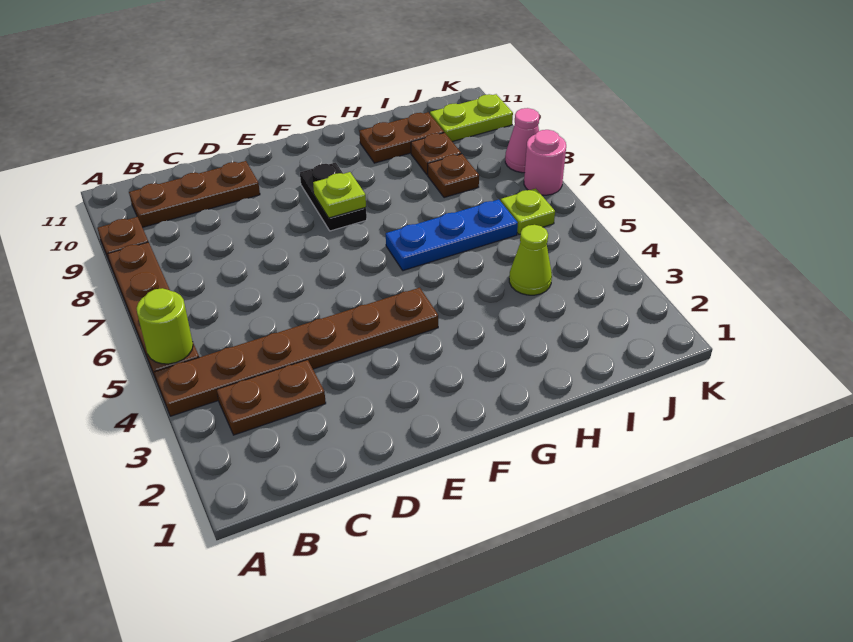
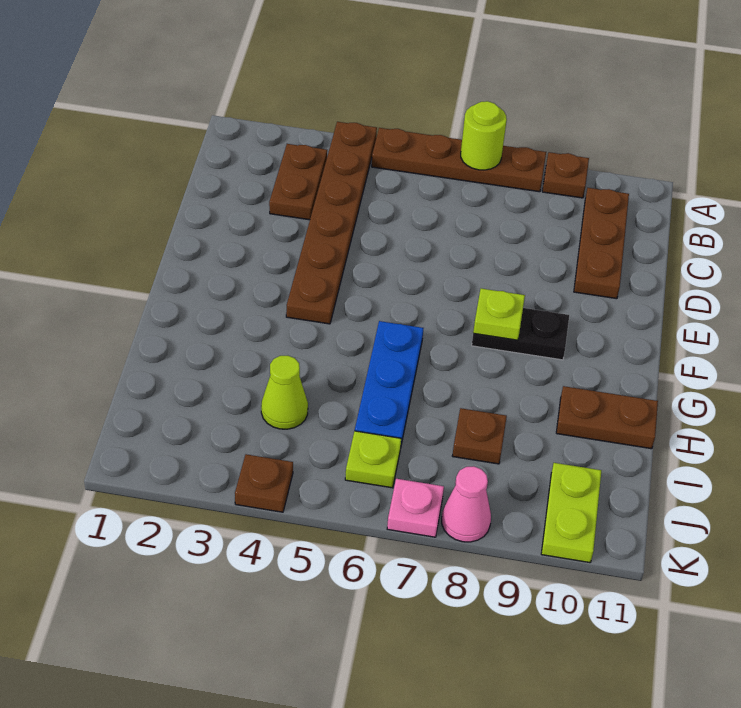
lime 1x1 round brick [136,288,193,364] -> lime 1x1 round brick moved to [461,101,507,170]
brown 1x2 plate [359,112,444,163] -> brown 1x2 plate turned to [556,386,658,449]
brown 1x1 plate [411,133,461,175] -> brown 1x1 plate moved to [235,454,293,512]
pink 1x1 round brick [524,130,566,195] -> pink 1x1 plate [387,479,444,537]

